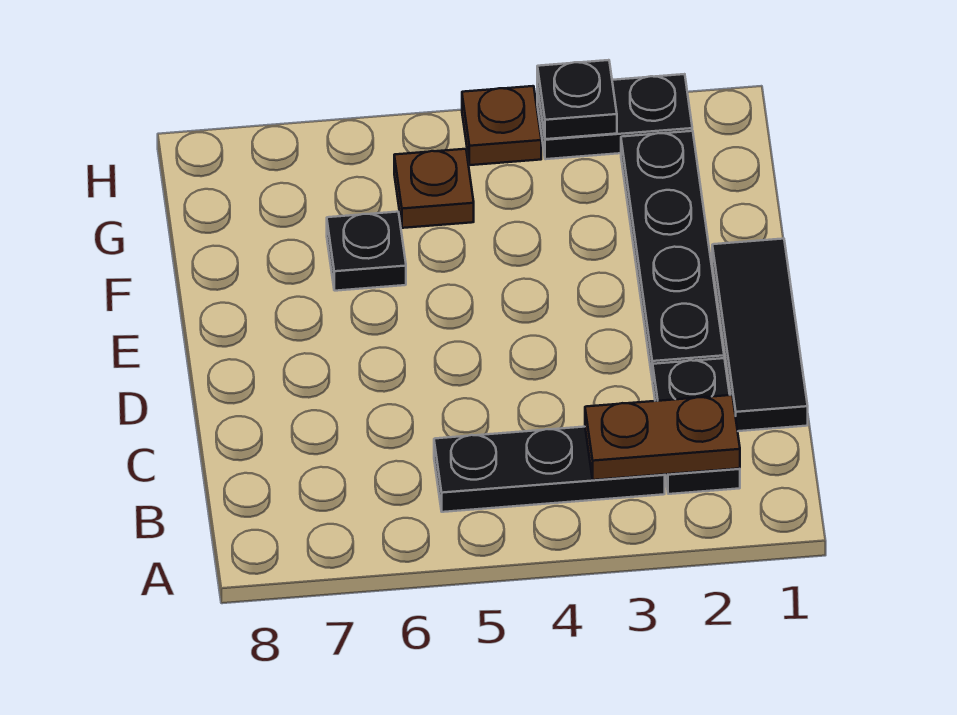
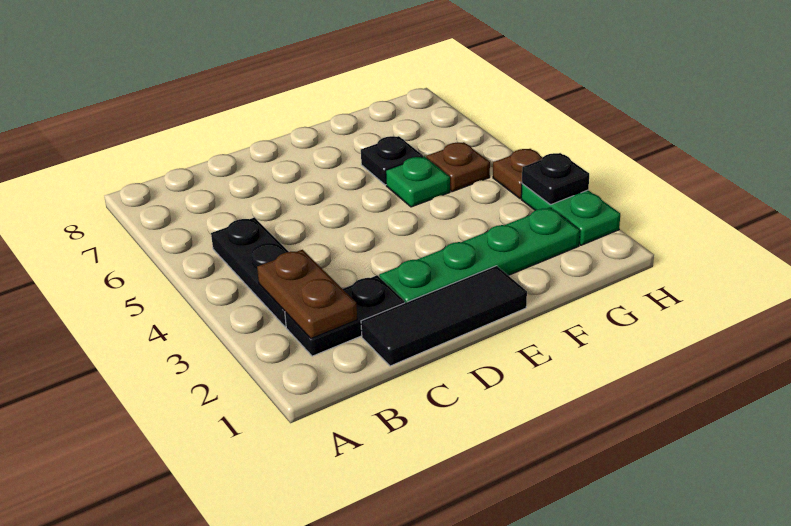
black 1x4 plate [621,131,724,380] -> green 1x4 plate [379,207,580,303]
none -> green 1x1 plate [386,156,450,207]
black 1x2 plate [537,74,692,159] -> green 1x2 plate [521,184,620,245]

